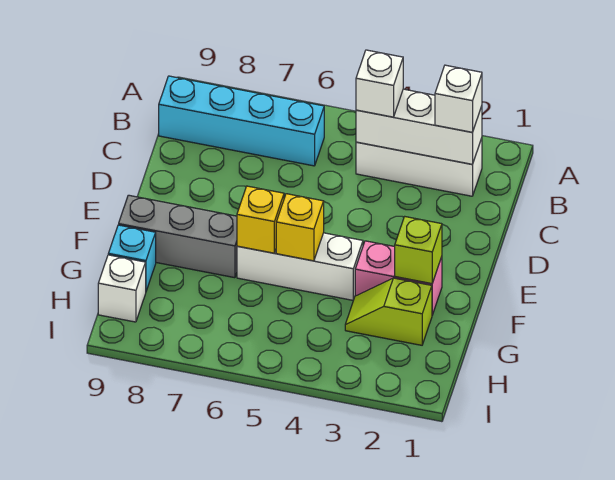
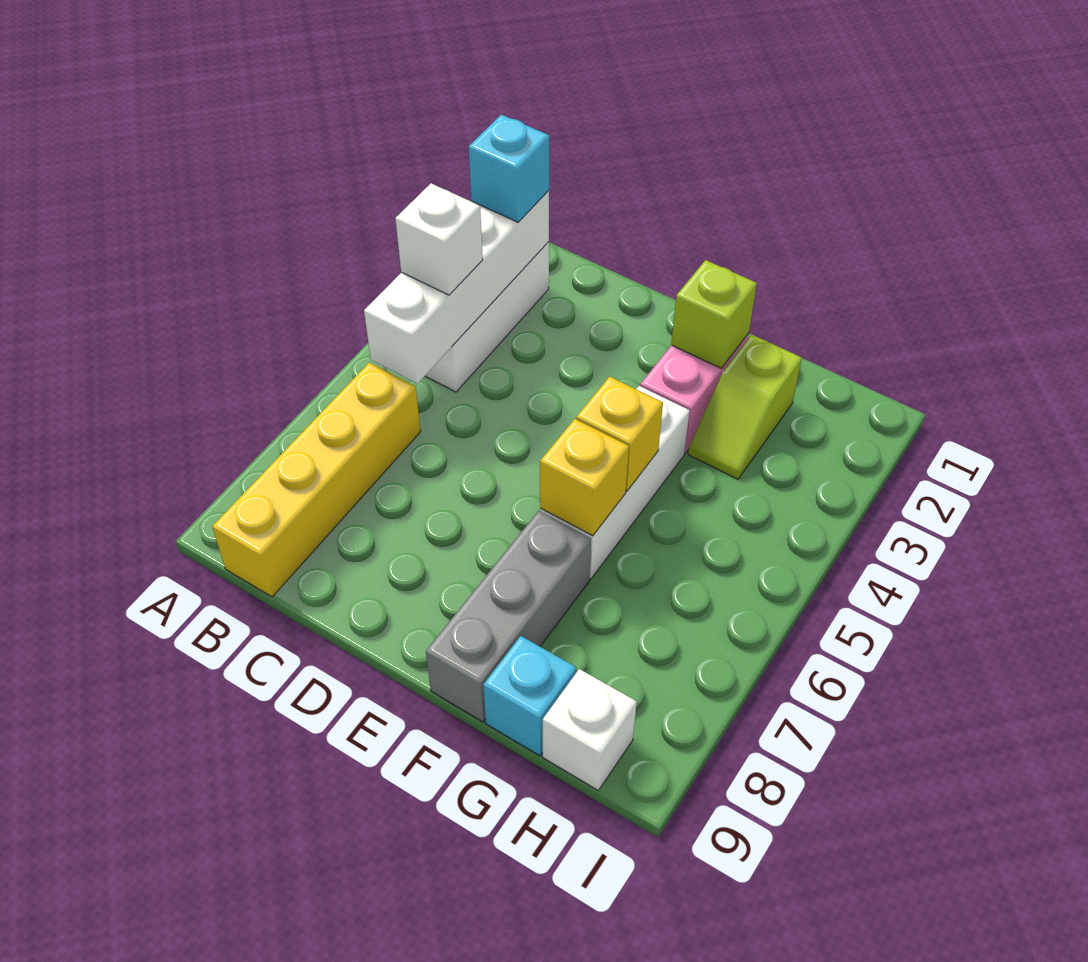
white 1x3 brick [356,89,482,164] -> white 1x4 brick [364,191,549,384]
white 1x1 brick [435,65,482,132] -> cyan 1x1 brick [469,115,549,222]
cyan 1x4 brick [159,76,324,166] -> yellow 1x4 brick [212,362,421,597]

